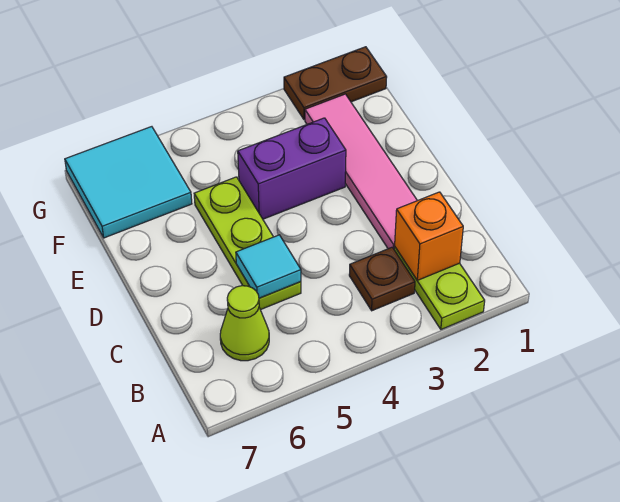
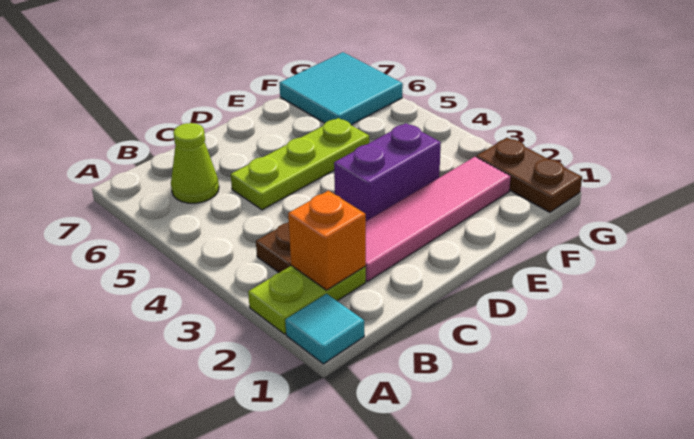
cyan 1x1 tile [236,235,301,298] -> cyan 1x1 tile moved to [285,294,364,364]
purple 1x2 brick [238,118,346,219] -> purple 1x2 brick turned to [334,123,441,221]

